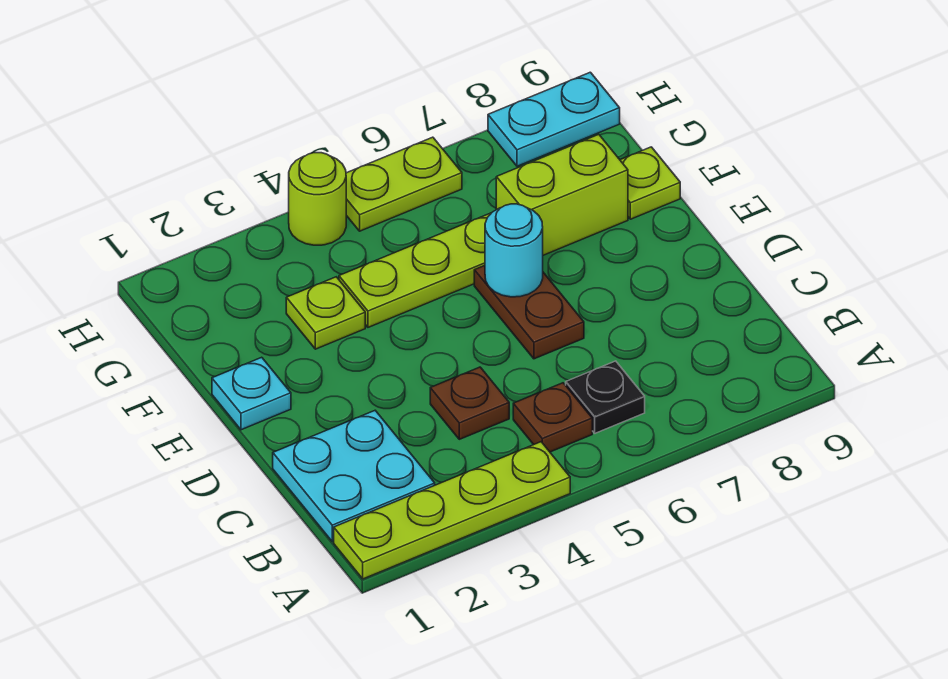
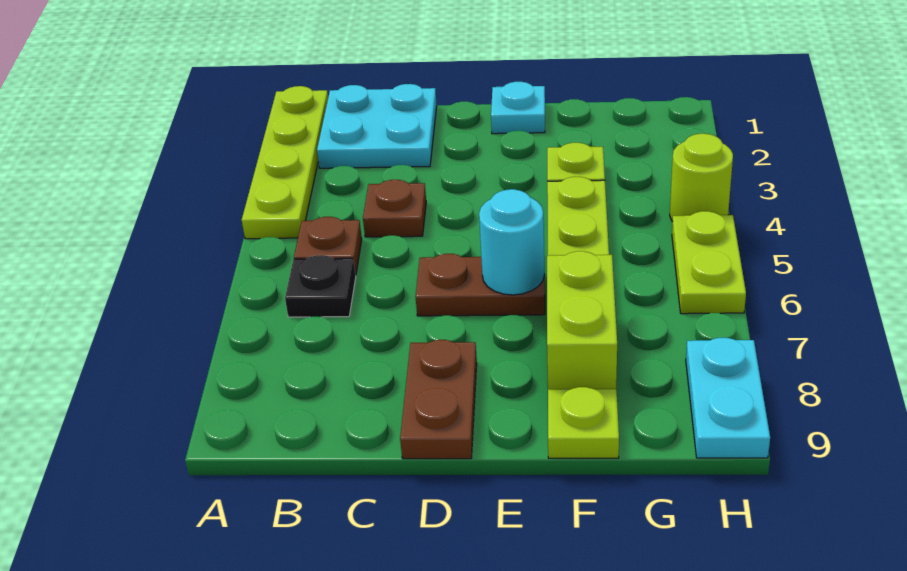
none -> brown 1x2 plate [400,340,477,459]

